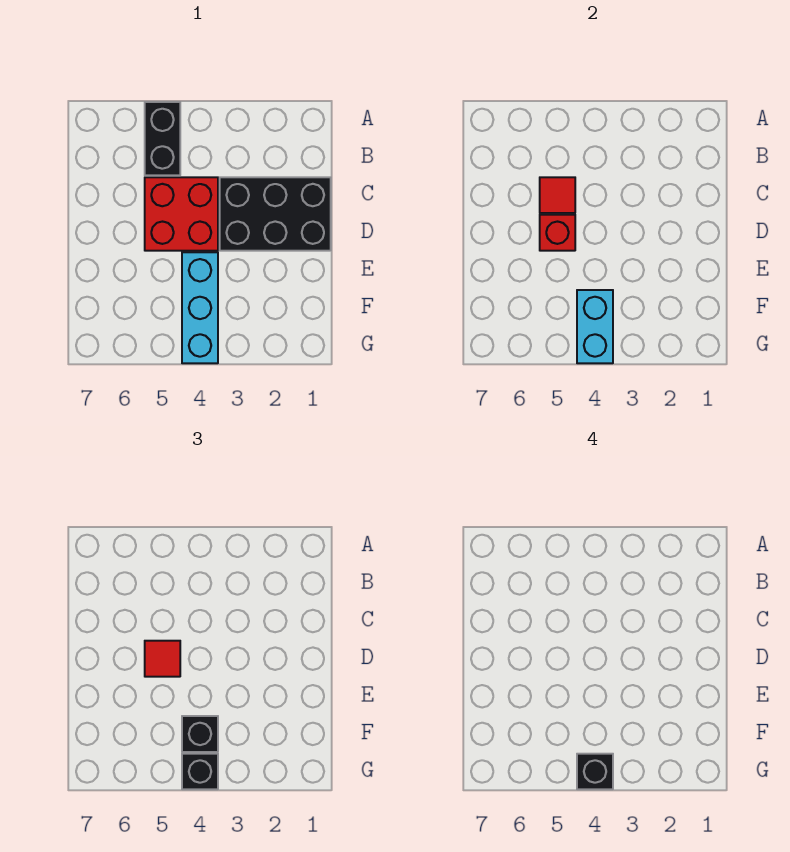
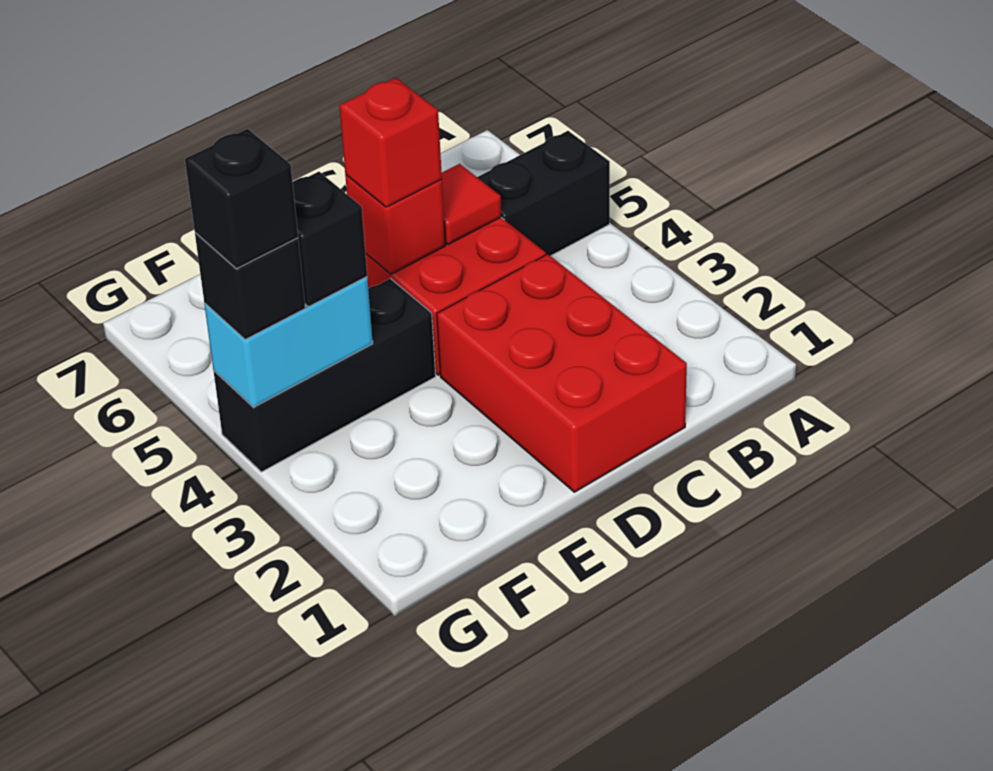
black 2x3 brick [220,177,331,251] -> red 2x3 brick [437,254,687,492]
red 1x1 tile [145,641,180,677] -> red 1x1 brick [339,78,442,207]
cyan 1x3 brick [182,252,218,363] -> black 1x3 brick [214,278,436,472]

